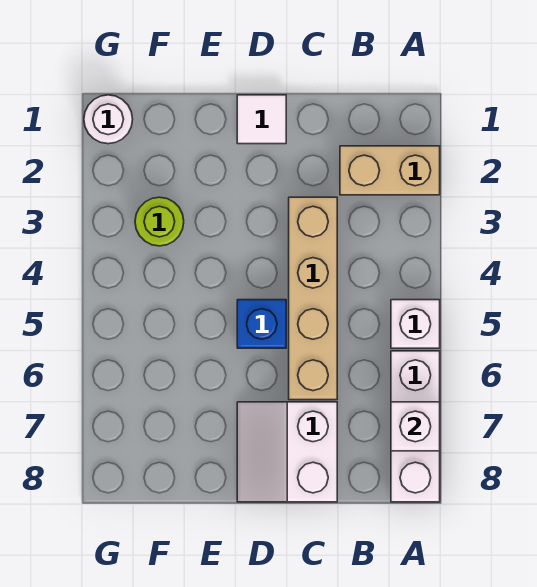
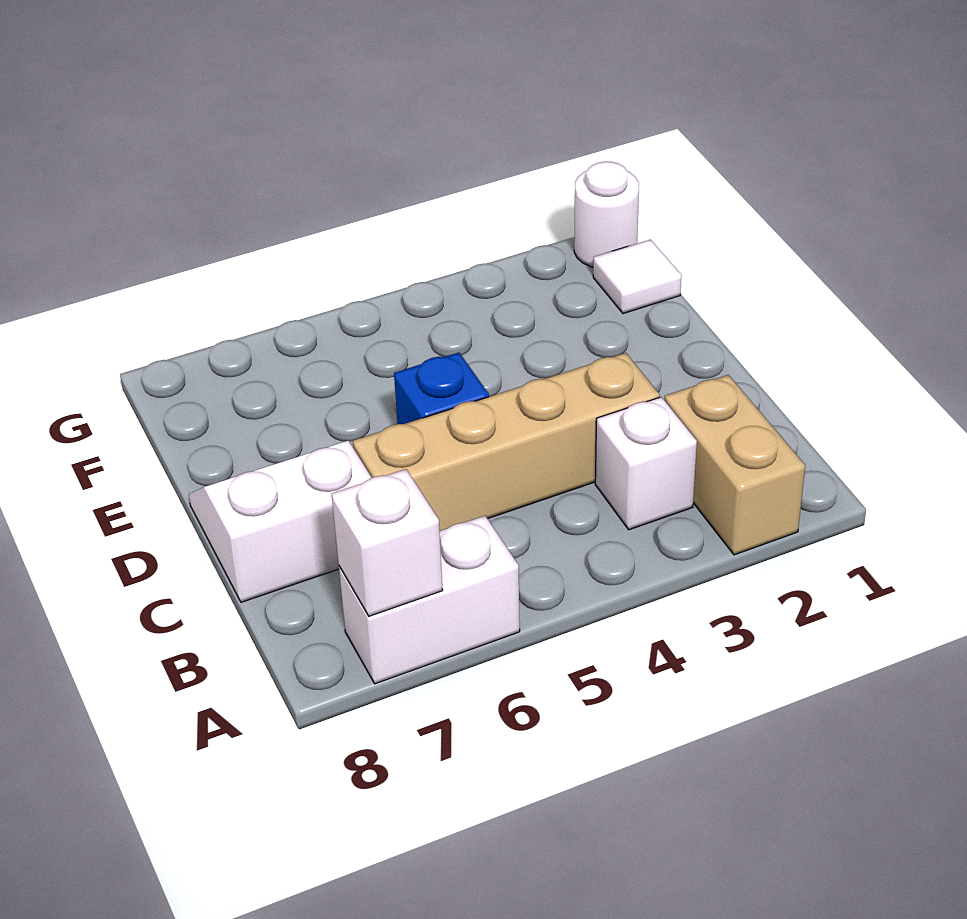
white 1x1 brick [391,300,440,348] -> white 1x1 brick moved to [595,397,697,530]
white 1x3 brick [391,351,440,502] -> white 1x2 brick [339,516,520,684]
white 1x1 tile [237,95,286,144] -> white 1x1 tile moved to [593,240,681,314]
lime 1x1 round brick [135,197,184,246] -> none

